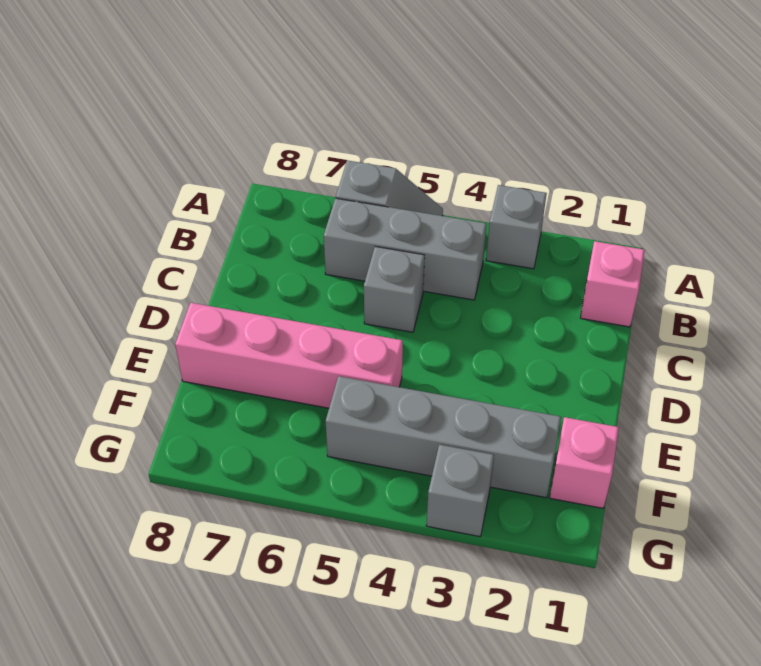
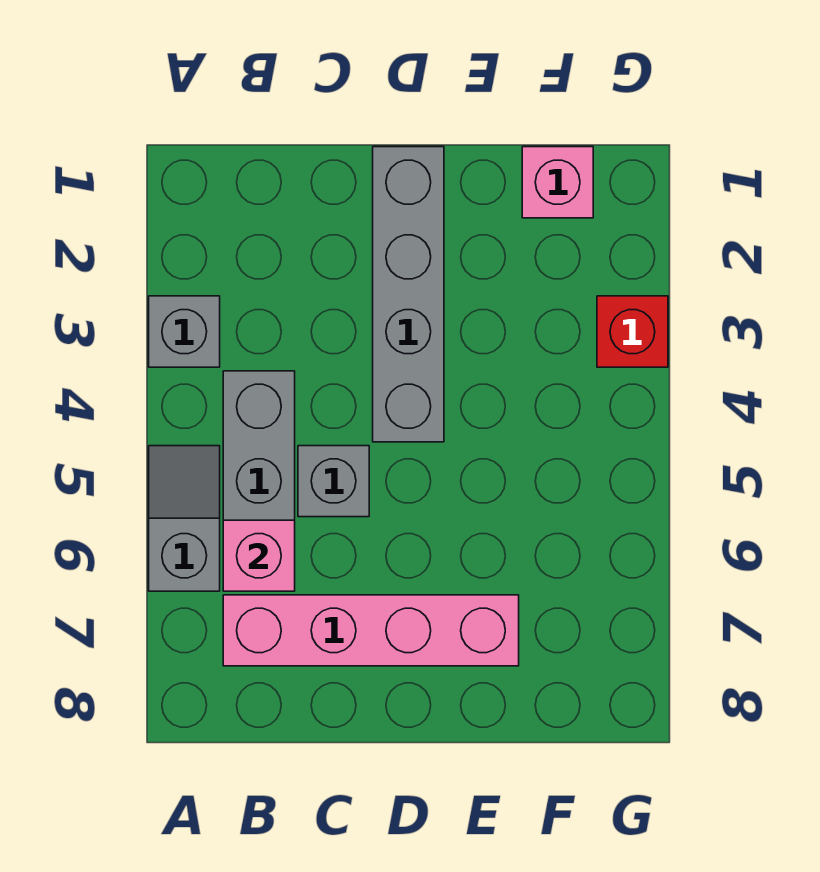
pink 1x1 brick [580,241,645,327] -> pink 1x1 brick moved to [223,520,295,591]
pink 1x4 brick [175,303,403,408] -> pink 1x4 brick turned to [223,595,519,666]
grey 1x4 brick [326,376,561,498] -> grey 1x4 brick moved to [373,147,444,442]
grey 1x1 brick [426,445,494,537] -> red 1x1 brick [597,296,668,367]

